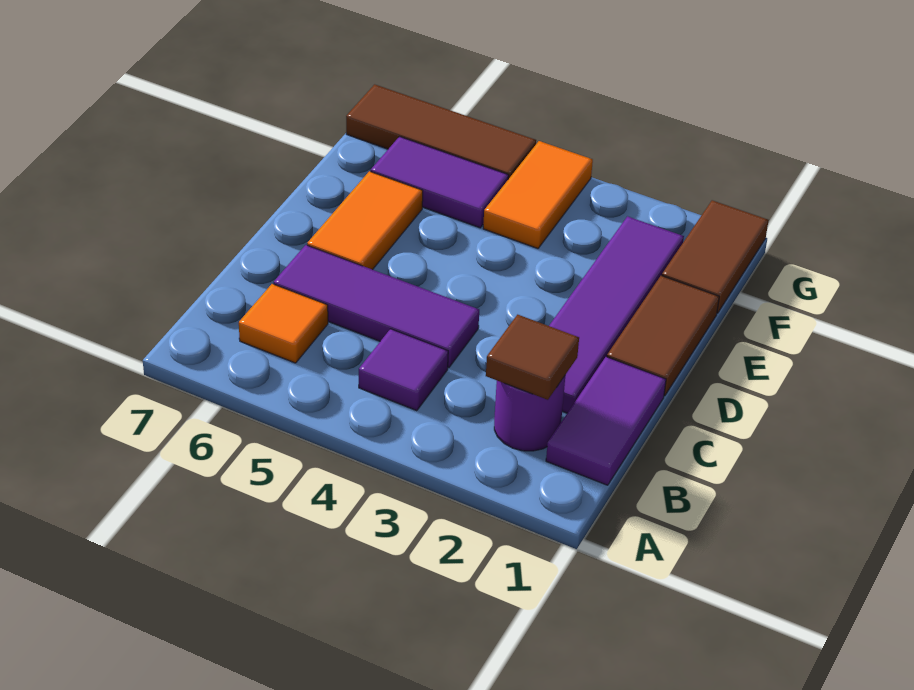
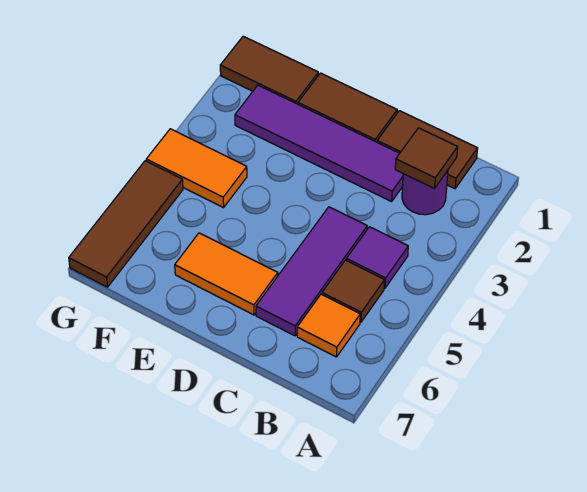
purple 1x2 tile [546,357,666,485] -> brown 1x2 tile [377,111,478,189]
none -> brown 1x1 tile [322,260,385,322]
purple 1x2 tile [371,137,509,228] -> none

